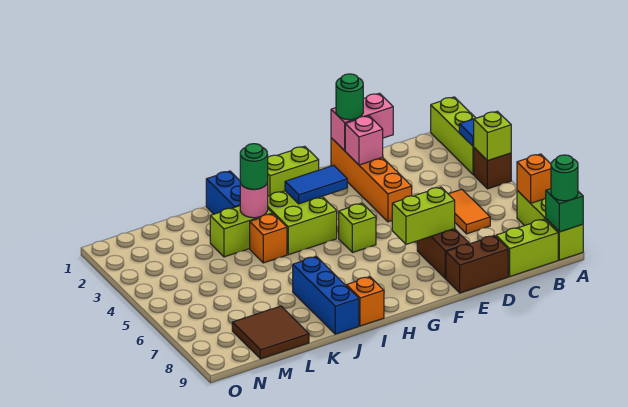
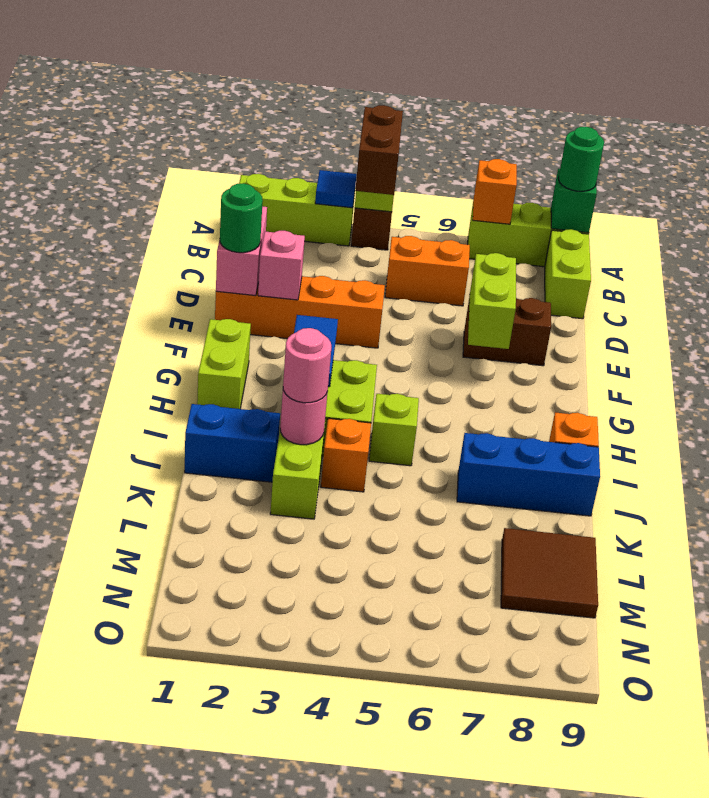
orange 1x2 tile [449,189,490,234] -> orange 1x2 brick [385,236,470,306]
brown 1x2 brick [446,236,508,293] -> brown 1x2 brick moved to [355,105,403,195]
lime 1x1 brick [339,203,376,253] -> lime 1x1 brick moved to [369,394,419,466]
green 1x1 round brick [240,144,268,189] -> pink 1x1 round brick [283,328,331,403]

